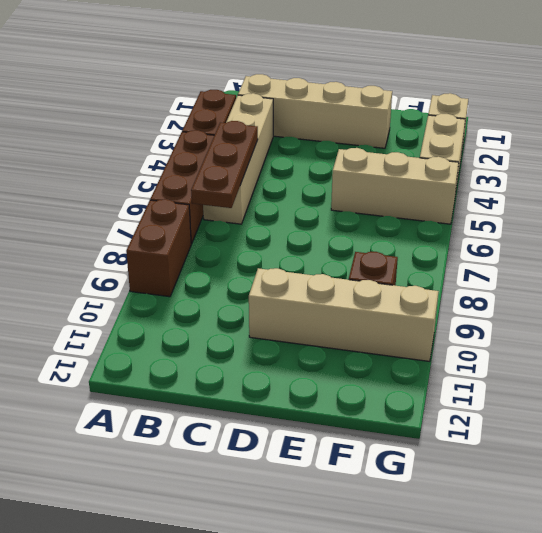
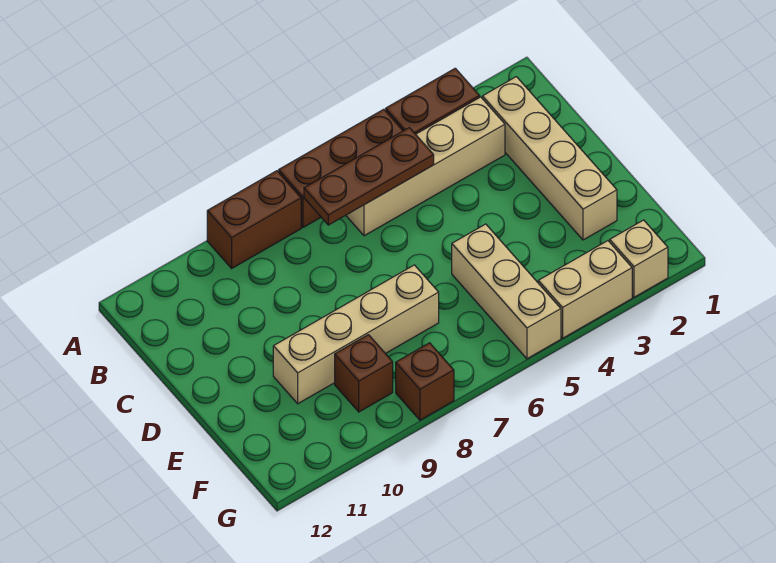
tan 1x4 brick [249,268,439,361] -> tan 1x4 brick turned to [273,265,439,404]
none -> brown 1x1 brick [396,343,454,420]

